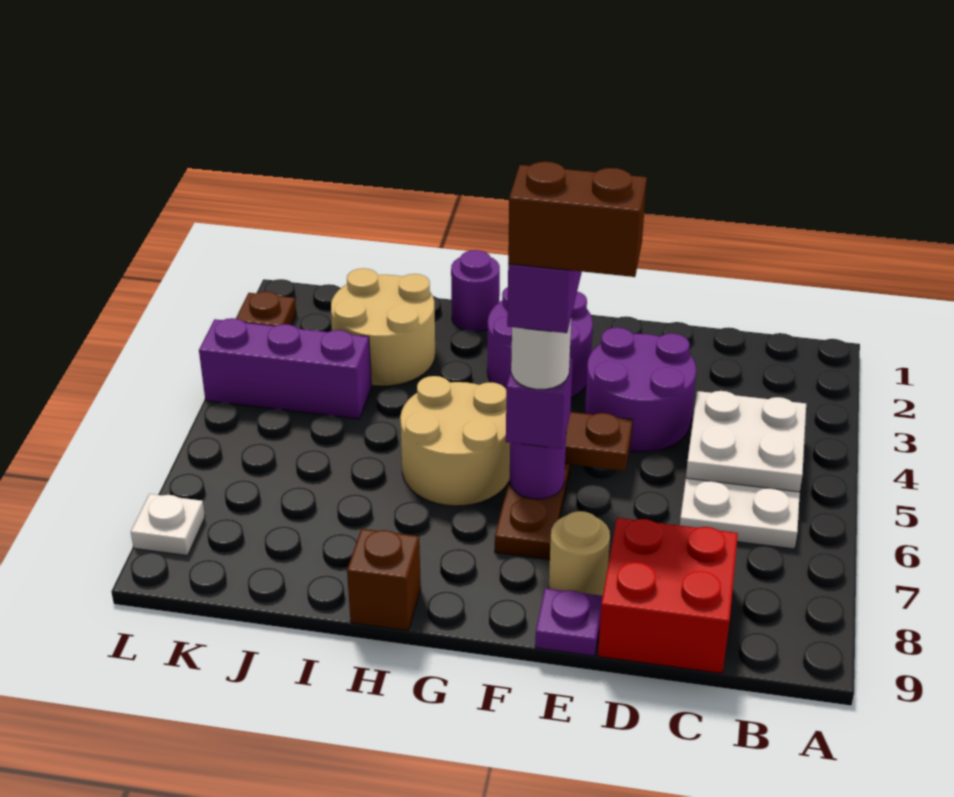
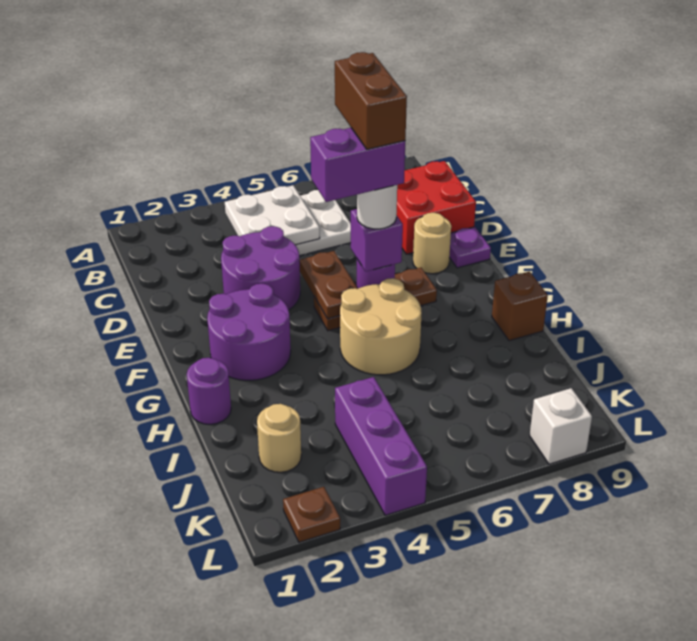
tan 2x2 round brick [331,268,435,386] -> tan 1x1 round brick [257,404,301,472]
white 1x1 plate [131,494,205,556] -> white 1x1 brick [530,388,592,464]

